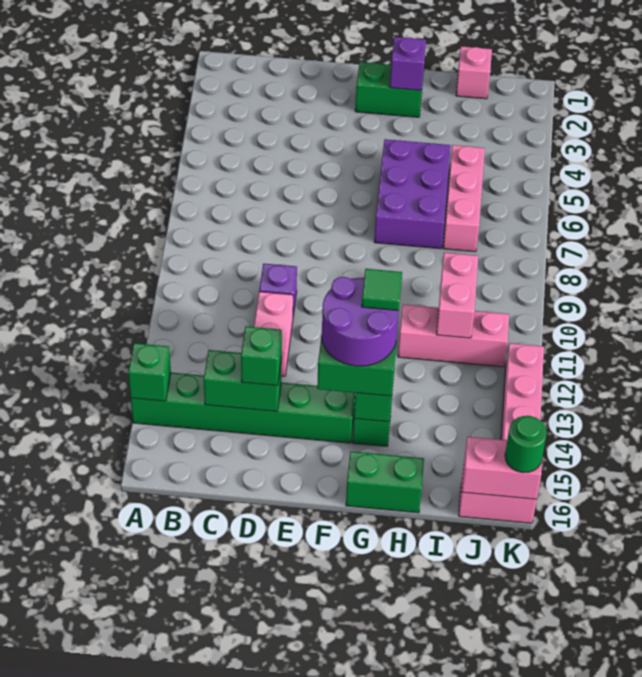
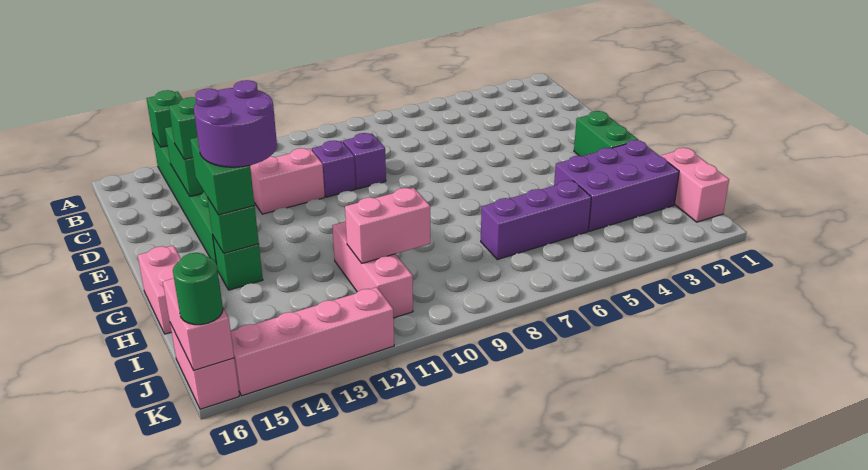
purple 1x1 brick [390,37,426,90] -> purple 1x1 brick moved to [343,133,386,189]
purple 2x3 brick [374,139,451,249] -> purple 2x3 brick moved to [554,140,679,231]
green 1x1 tile [362,269,402,310] -> none
green 1x2 brick [346,452,424,513] -> pink 1x2 brick [138,245,181,334]
pink 1x1 brick [456,46,492,99] -> pink 1x2 brick [661,148,729,222]
pink 1x3 brick [443,145,485,252] -> purple 1x3 brick [481,181,591,259]

